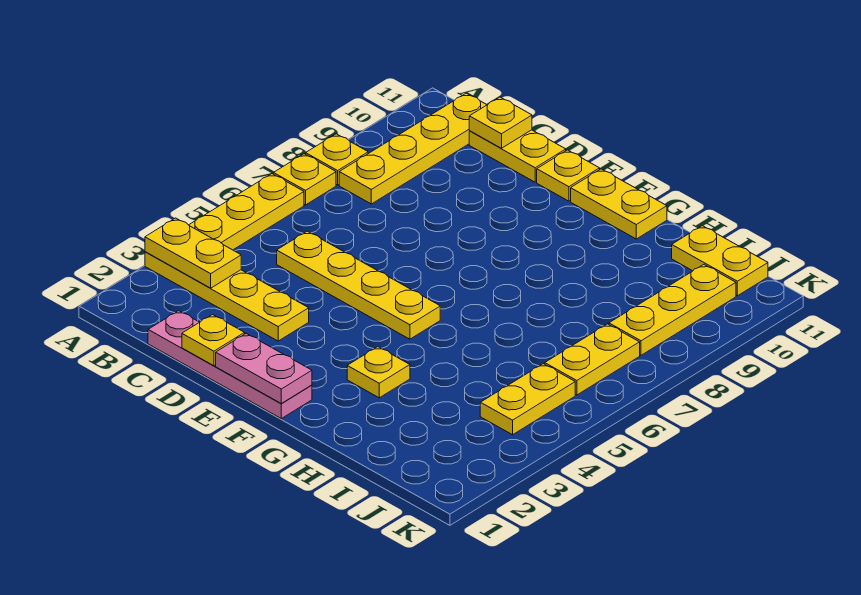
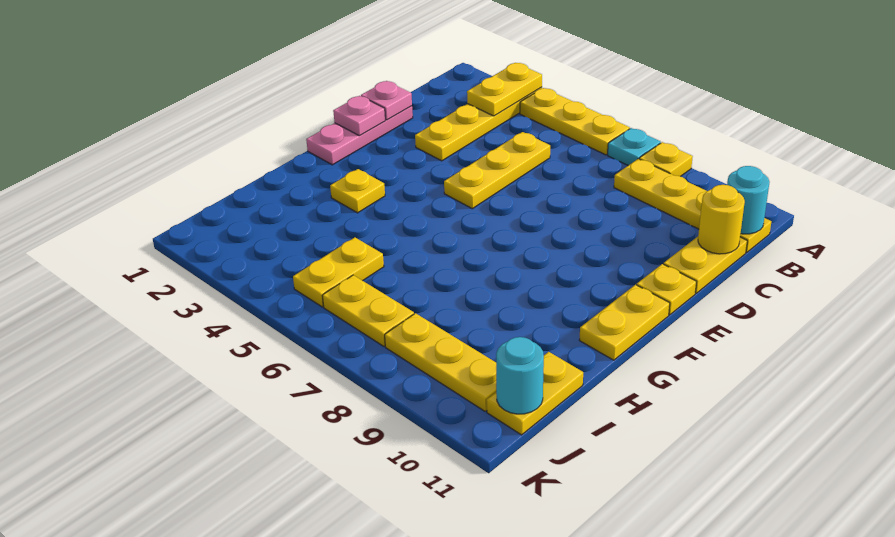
yellow 1x1 plate [273,154,336,205] -> cyan 1x1 plate [608,128,661,165]
none -> cyan 1x1 round brick [727,166,769,234]
pink 1x4 plate [148,311,312,419] -> pink 1x3 plate [306,106,413,165]
yellow 1x4 plate [277,231,440,339] -> yellow 1x3 plate [444,132,550,209]
yellow 1x1 plate [469,97,532,148] -> yellow 1x1 round brick [698,185,745,254]
yellow 1x1 plate [182,315,245,366] -> pink 1x1 plate [361,81,412,120]
pink 1x2 plate [216,334,312,403] -> pink 1x1 plate [333,96,385,136]
yellow 1x2 plate [480,364,575,435] -> yellow 1x2 plate turned to [293,237,384,307]
none -> cyan 1x1 round brick [496,337,544,414]

